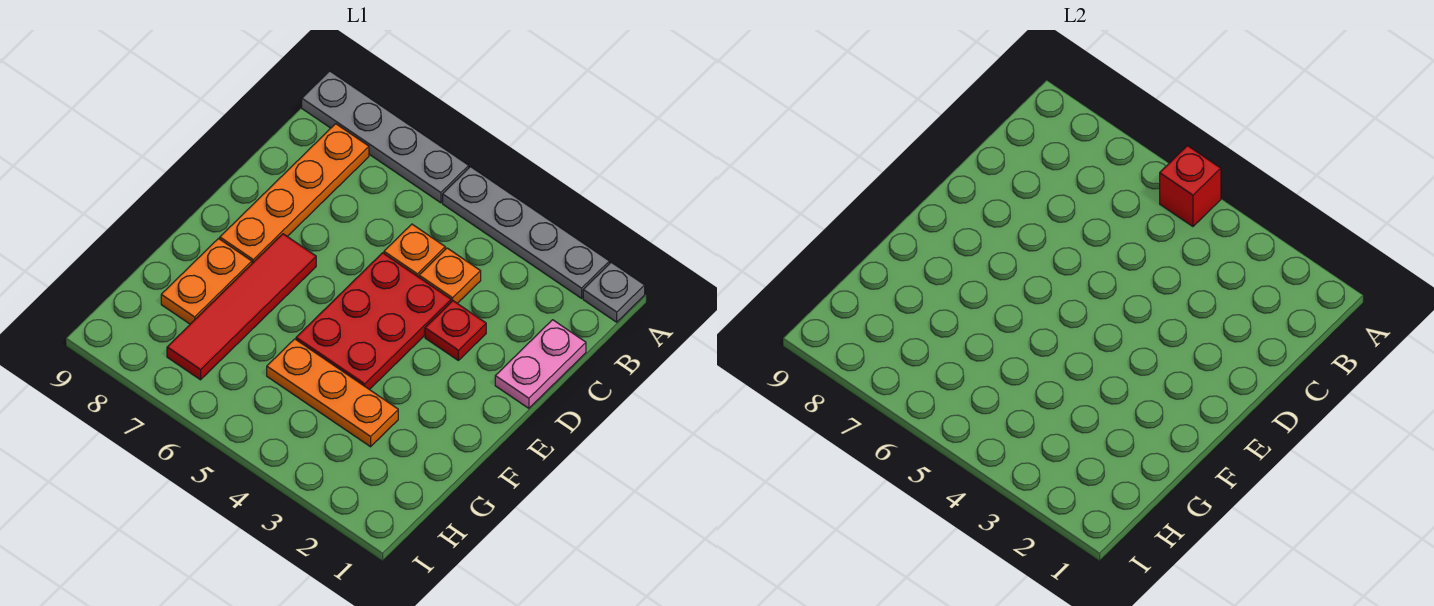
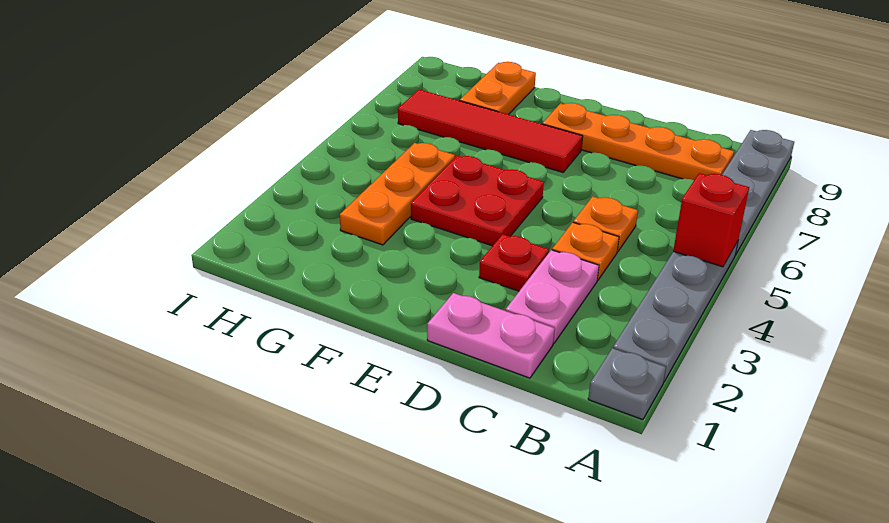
none -> pink 1x2 plate [506,250,599,343]
red 2x3 plate [296,253,451,390] -> red 2x2 plate [411,156,544,246]
orange 1x2 plate [161,239,252,324] -> orange 1x2 plate turned to [460,62,536,115]

